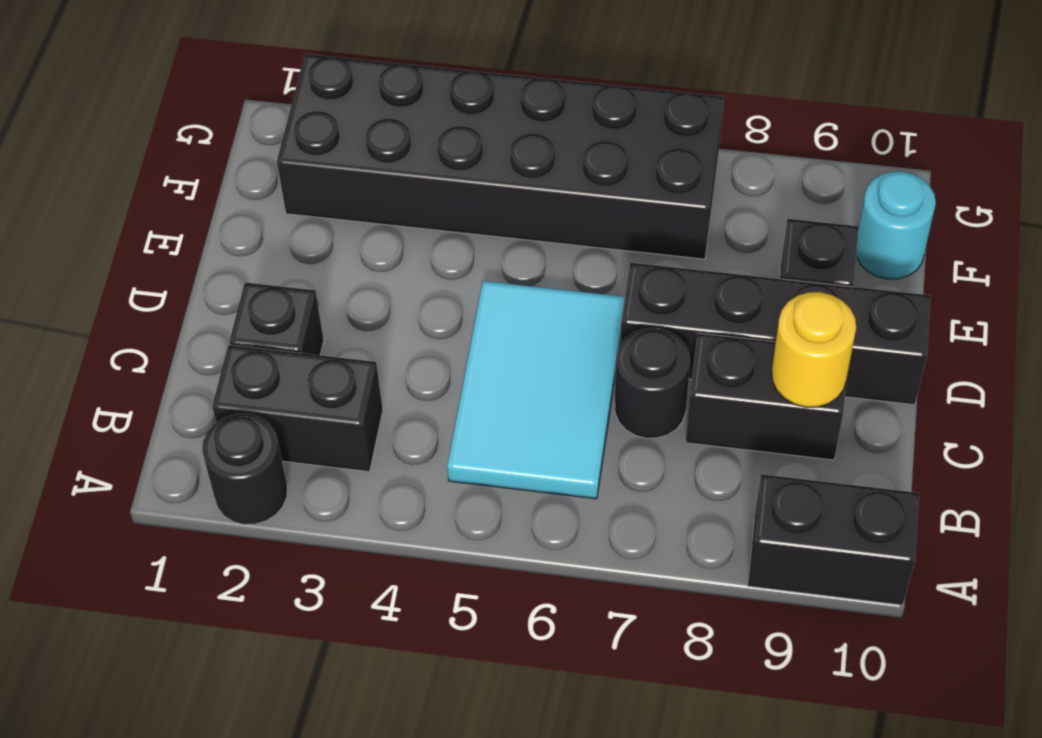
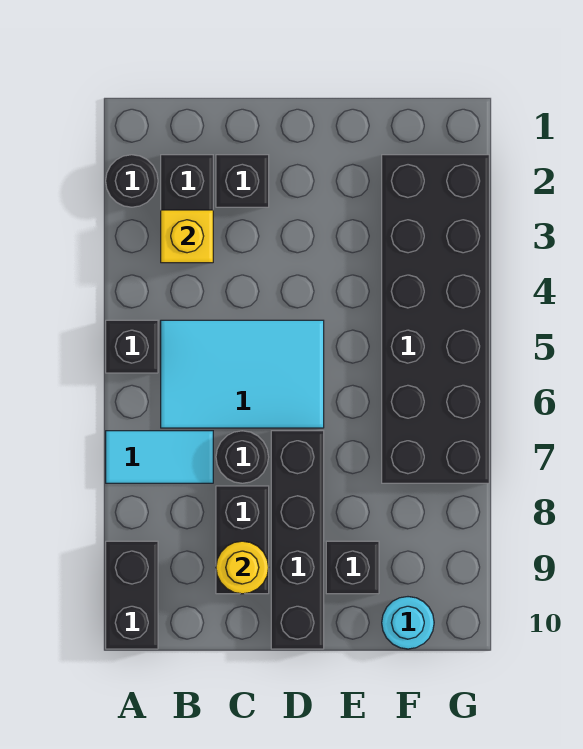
none -> black 1x1 brick [106,320,158,373]
none -> cyan 1x2 tile [106,431,213,483]
none -> yellow 1x1 brick [161,210,213,263]

